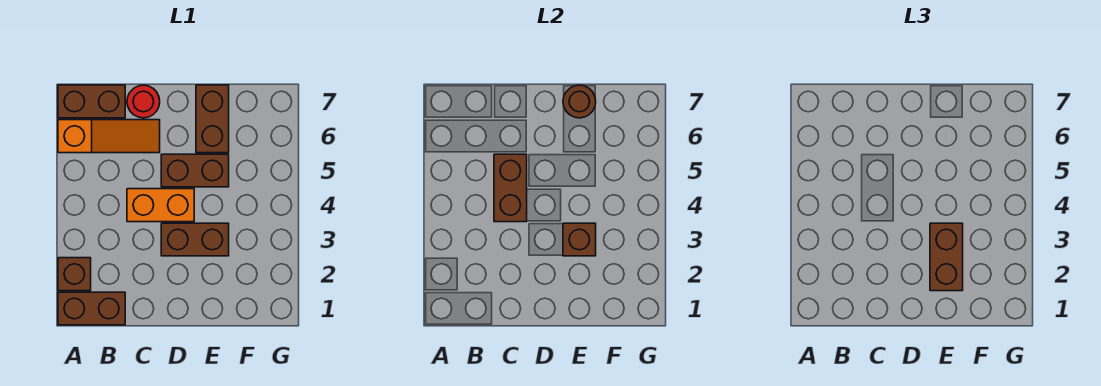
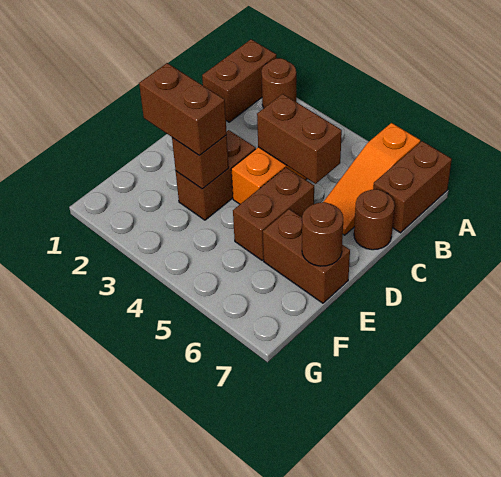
brown 1x1 brick [58,258,91,291] -> brown 1x1 round brick [261,58,296,108]
red 1x1 round brick [127,85,160,118] -> brown 1x1 round brick [354,189,395,250]

